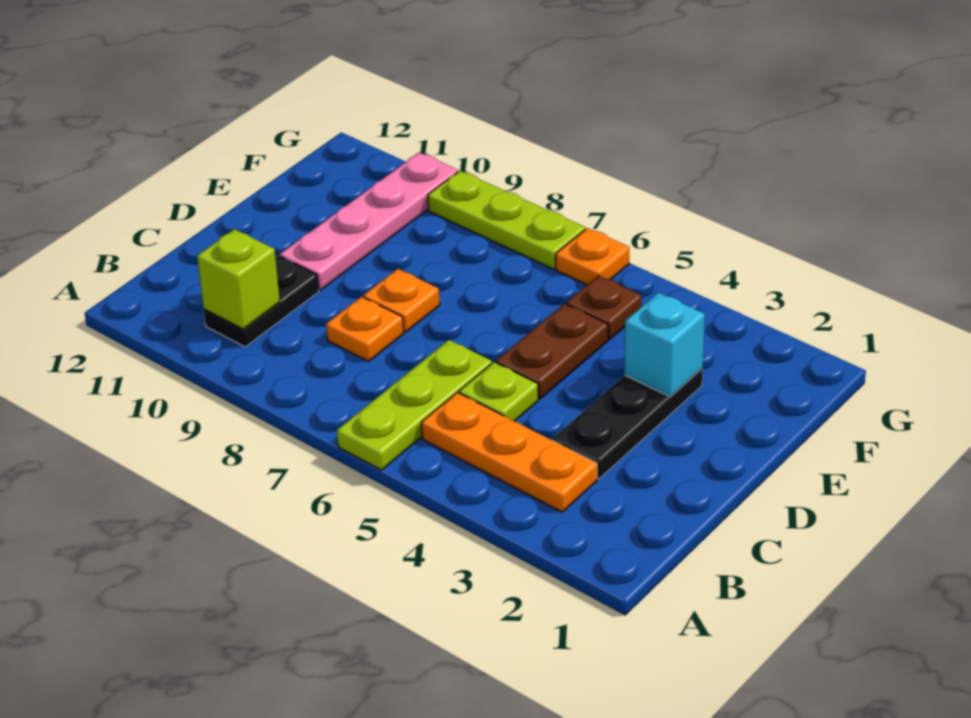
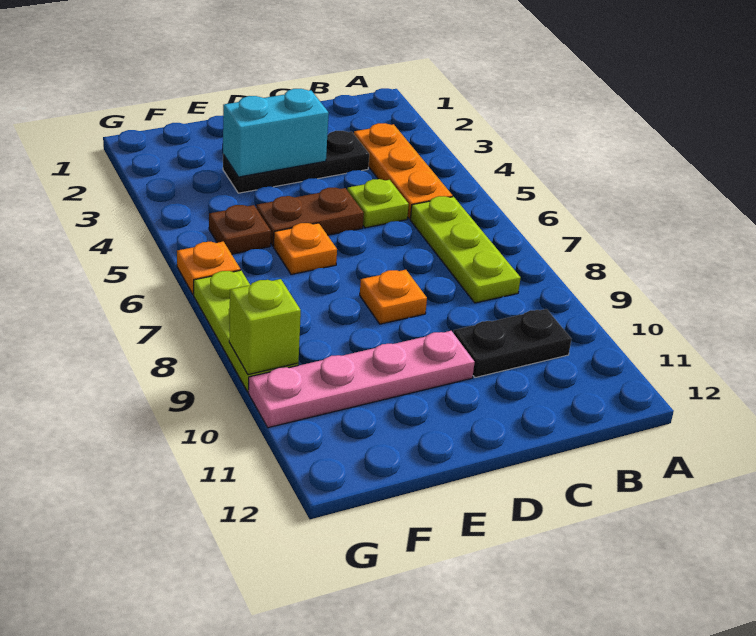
lime 1x3 plate [337,340,492,470] -> lime 1x3 plate turned to [410,196,521,303]
lime 1x1 brick [197,229,280,329] -> lime 1x1 brick moved to [229,279,301,375]
orange 1x1 plate [326,297,404,361] -> orange 1x1 plate moved to [274,223,337,275]
cyan 1x1 brick [624,293,705,397] -> cyan 1x2 brick [223,89,329,177]

